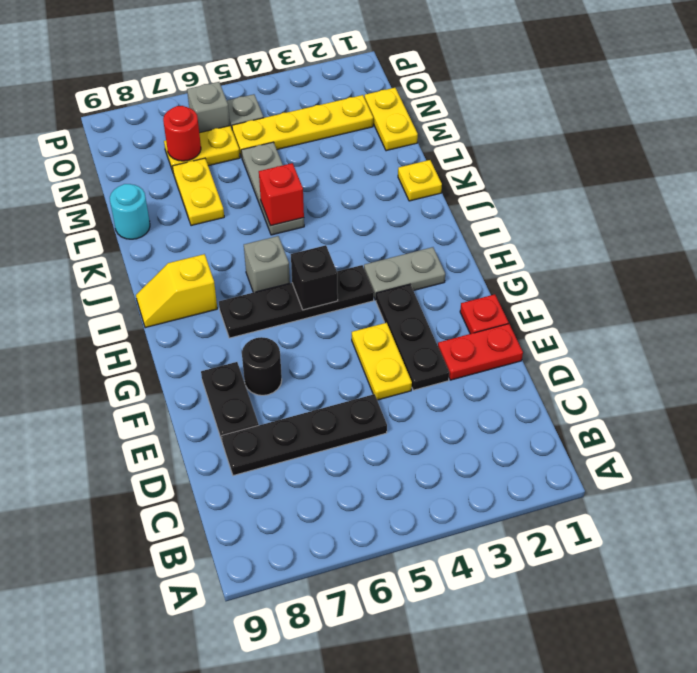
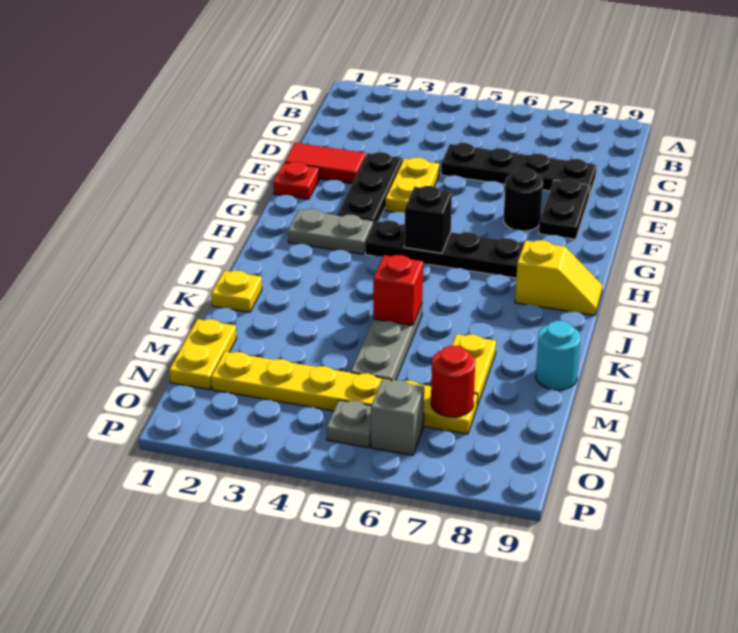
red 1x2 plate [438,324,523,380] -> red 1x2 tile [285,143,366,184]
grey 1x1 brick [244,236,290,293] -> none

